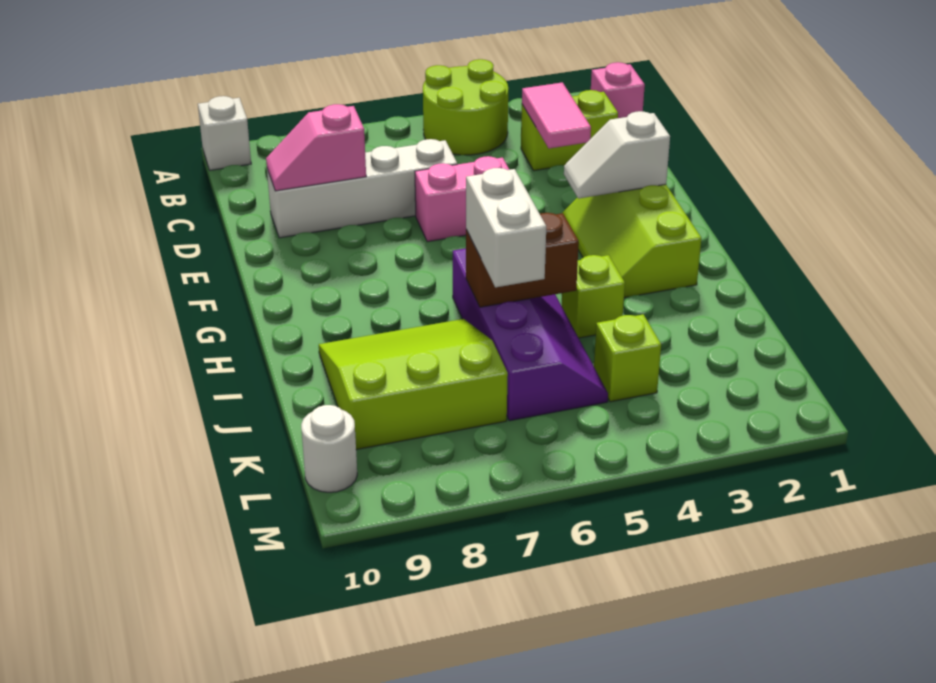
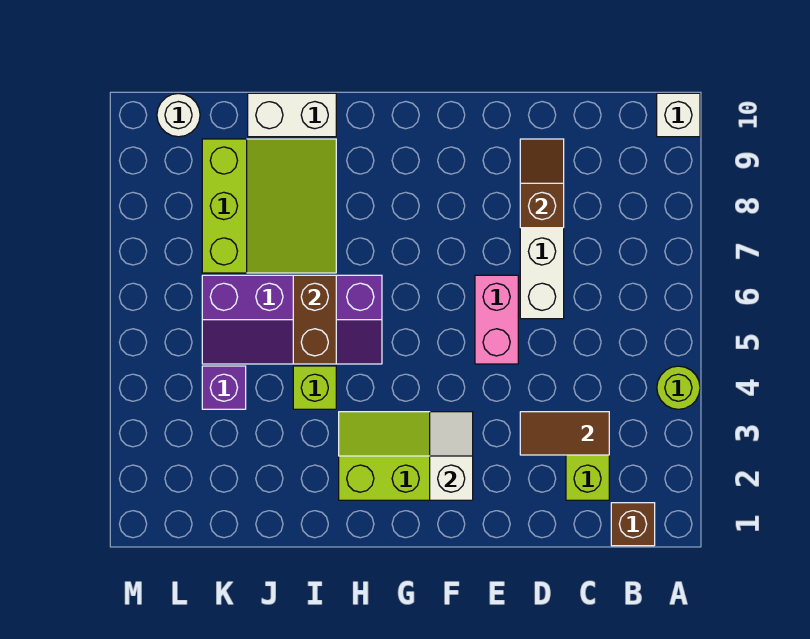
lime 2x2 round brick [423,59,508,155] -> lime 1x1 round brick [657,366,700,409]
pink 1x1 brick [591,62,645,118] -> brown 1x1 brick [611,503,655,546]
pink 1x2 tile [522,82,591,148] -> brown 1x2 tile [520,412,609,455]
pink 1x2 slope [266,104,366,191] -> brown 1x2 slope [520,139,564,228]
white 1x2 brick [466,168,546,288] -> white 1x2 brick moved to [248,93,336,137]
lime 1x1 brick [594,314,661,402] -> purple 1x1 brick [202,366,246,409]

